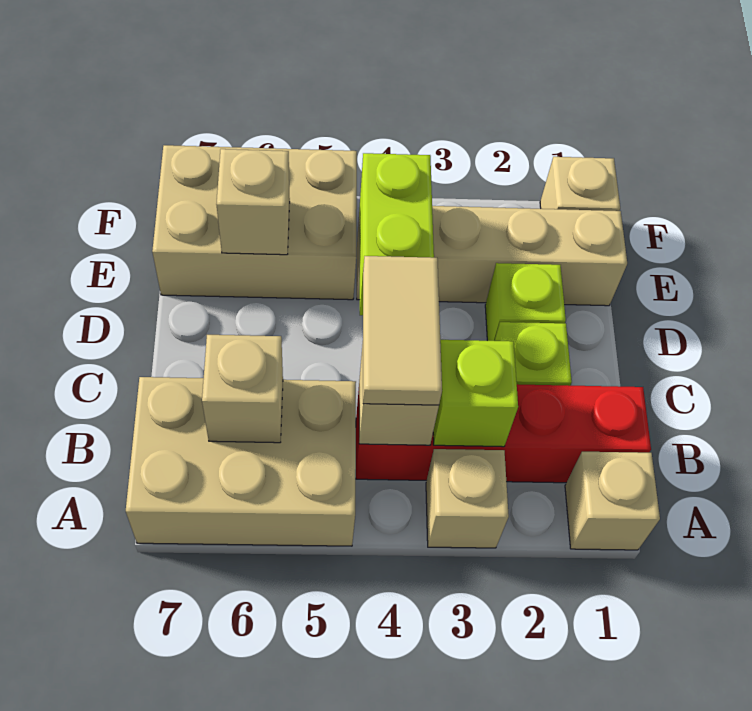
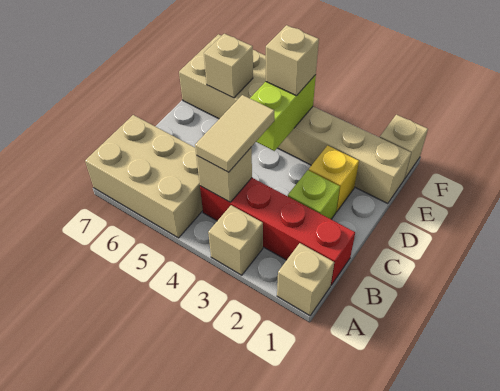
lime 1x1 brick [433,340,518,447] -> none
tan 1x1 brick [202,335,283,443] -> tan 1x1 brick moved to [266,25,319,96]
lime 1x1 brick [485,263,566,341] -> yellow 1x1 brick [309,146,359,212]

